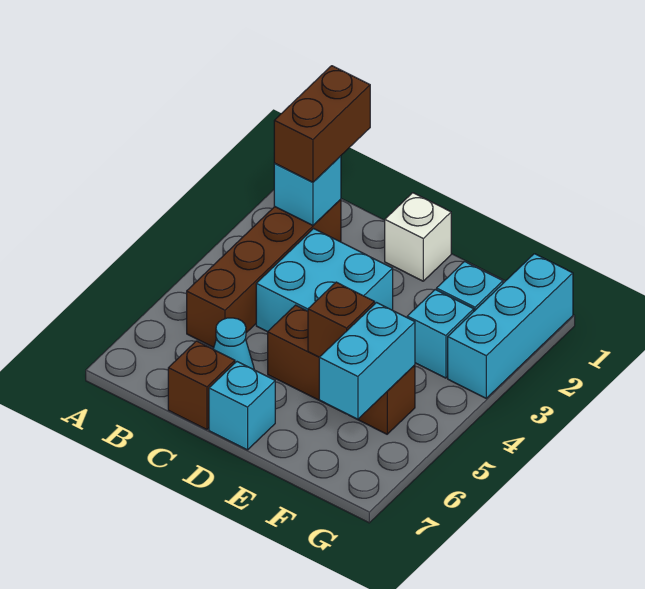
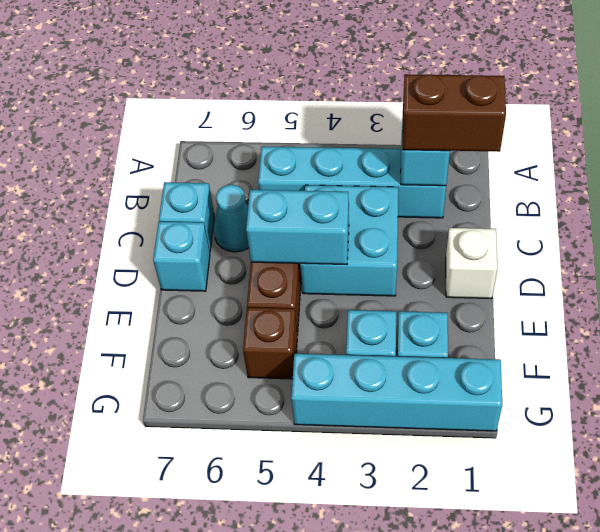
brown 1x4 brick [187,199,341,347] -> cyan 1x4 brick [258,146,446,218]
brown 1x1 brick [168,341,235,430] -> cyan 1x1 brick [159,182,214,250]
brown 1x1 brick [308,282,375,357] -> none
cyan 1x2 brick [319,303,415,419] -> cyan 1x2 brick moved to [246,190,349,265]
cyan 1x3 brick [448,254,573,398] -> cyan 1x4 brick [291,354,502,431]

